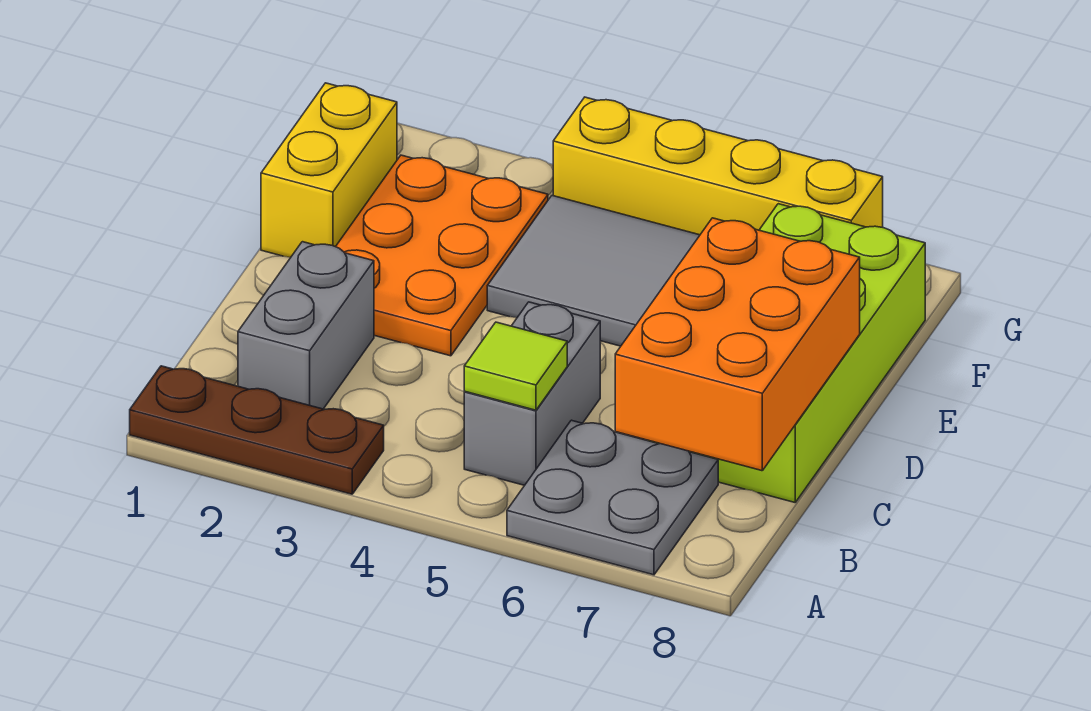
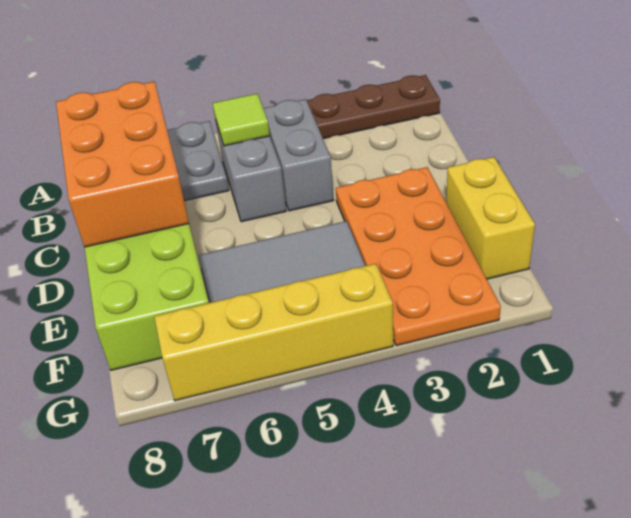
grey 1x2 brick [238,242,374,409] -> grey 1x2 brick moved to [263,99,334,211]
orange 2x3 plate [336,155,548,356] -> orange 2x4 plate [336,167,501,346]

